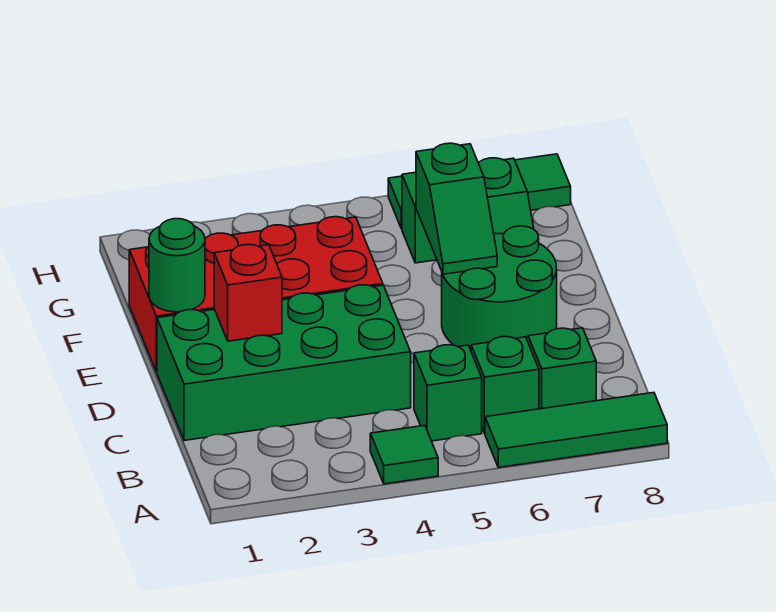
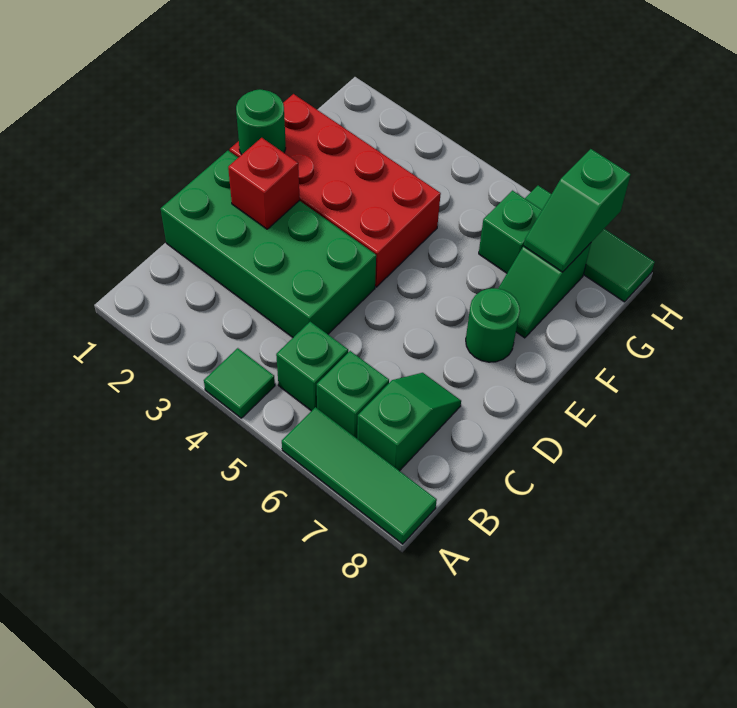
green 2x2 round brick [442,226,557,350] -> green 1x1 round brick [466,288,520,362]
green 1x2 slope [416,143,497,274] -> green 1x2 slope moved to [524,149,631,272]

